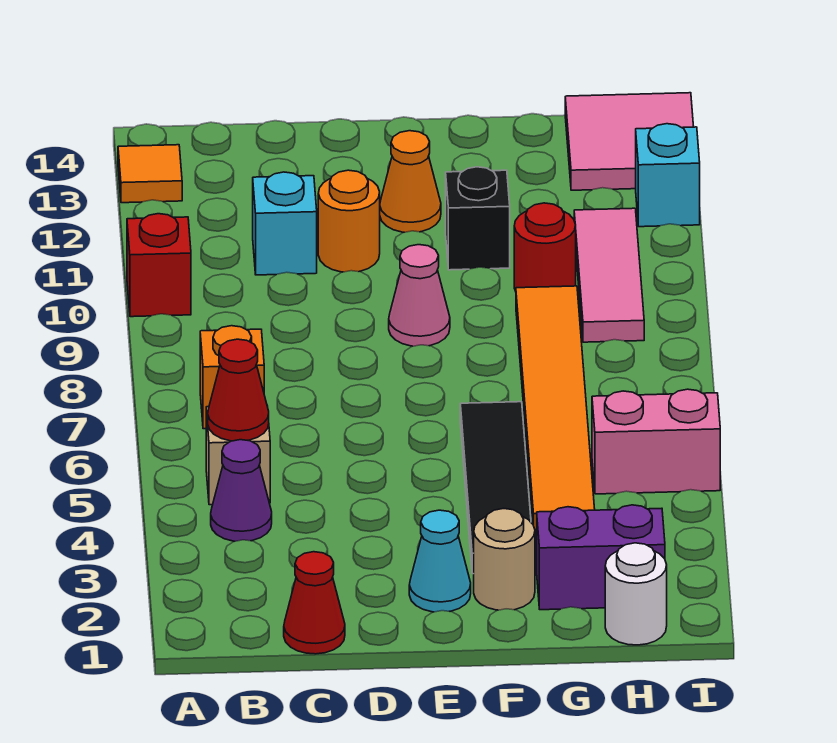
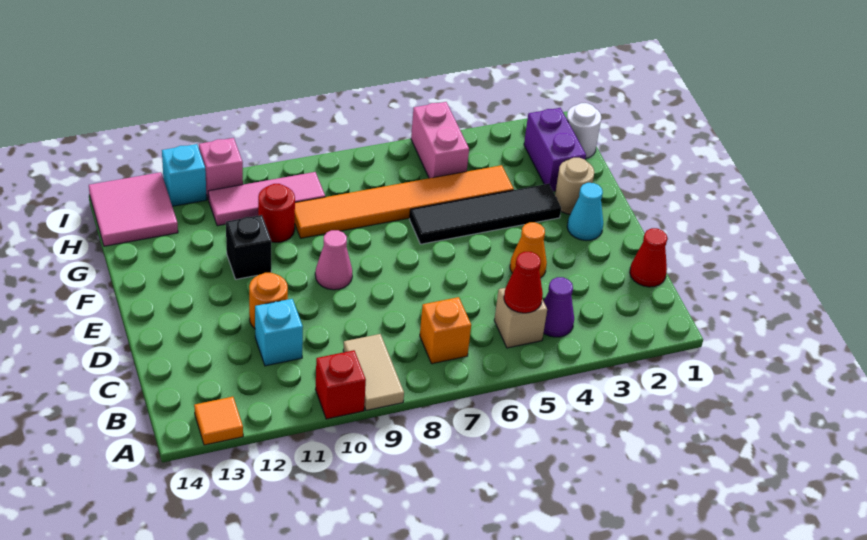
none -> tan 1x2 tile [343,334,404,410]
orange 1x1 cone [380,131,441,232] -> orange 1x1 cone moved to [510,222,547,278]
none -> pink 1x1 brick [199,138,243,200]

